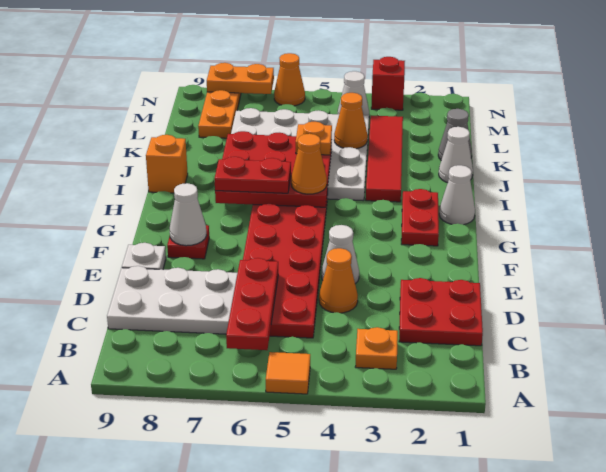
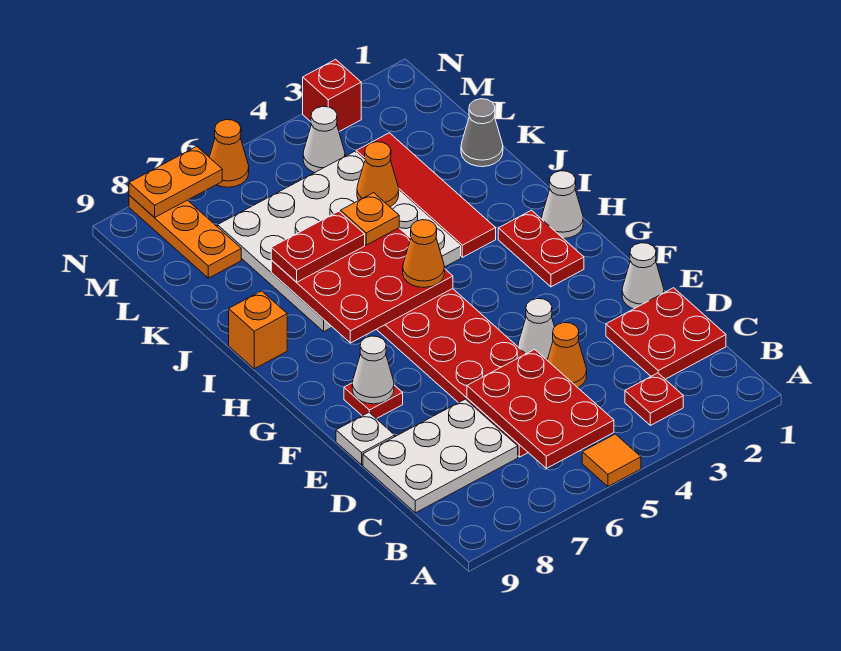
orange 1x1 plate [355,327,398,369] -> red 1x1 plate [625,373,683,425]
red 1x3 plate [226,258,278,350] -> red 2x3 plate [467,349,614,468]
red 1x2 plate [214,157,291,193] -> red 1x2 plate moved to [271,211,365,282]
white 1x1 cone [439,127,473,183] -> white 1x1 cone moved to [622,243,664,309]

